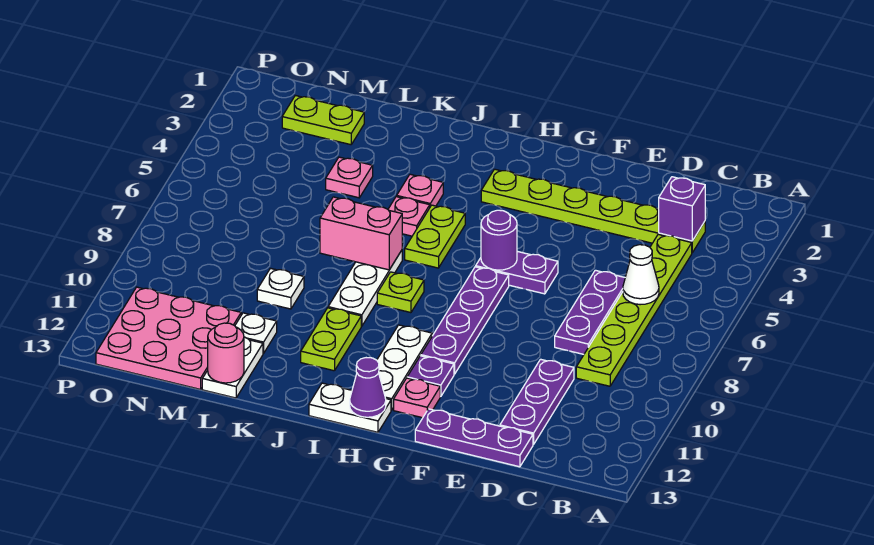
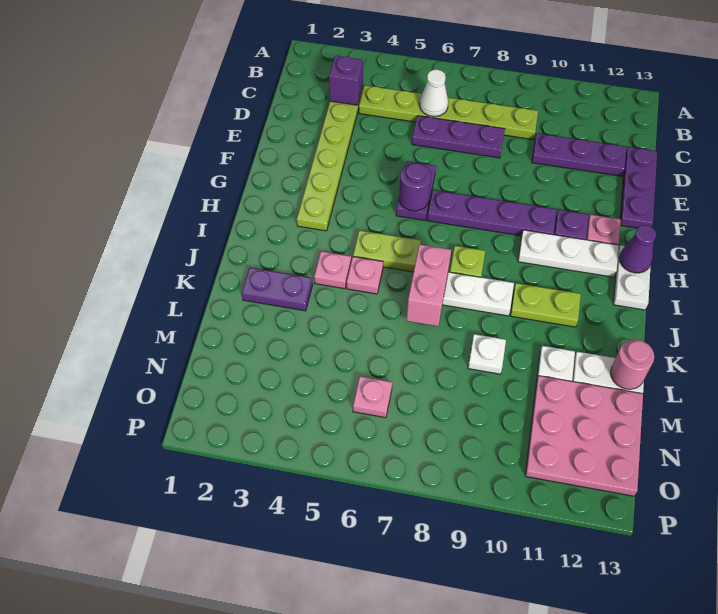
none -> purple 1x2 plate [242,268,313,311]
pink 1x1 plate [326,157,373,198] -> pink 1x1 plate moved to [353,376,392,418]
lime 1x2 plate [282,95,364,145] -> none

